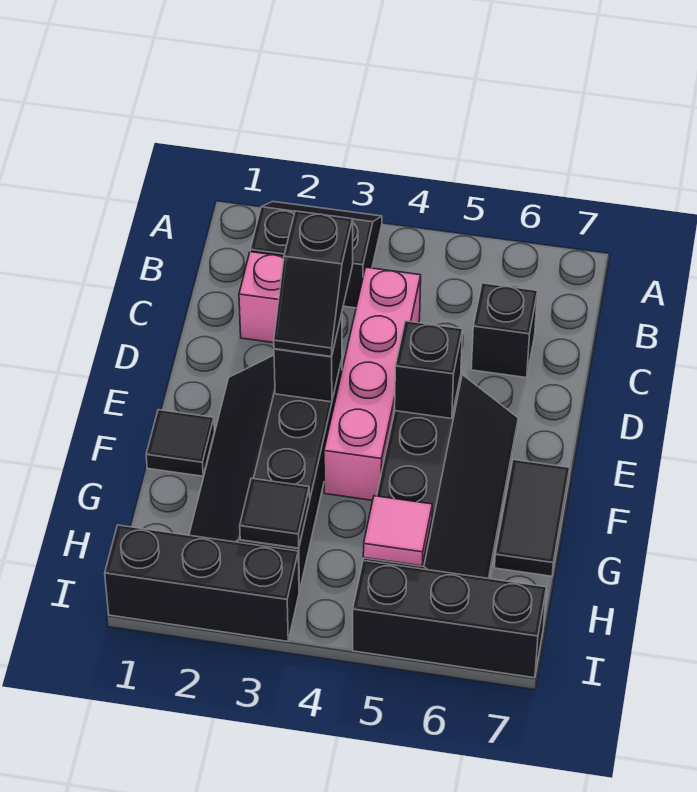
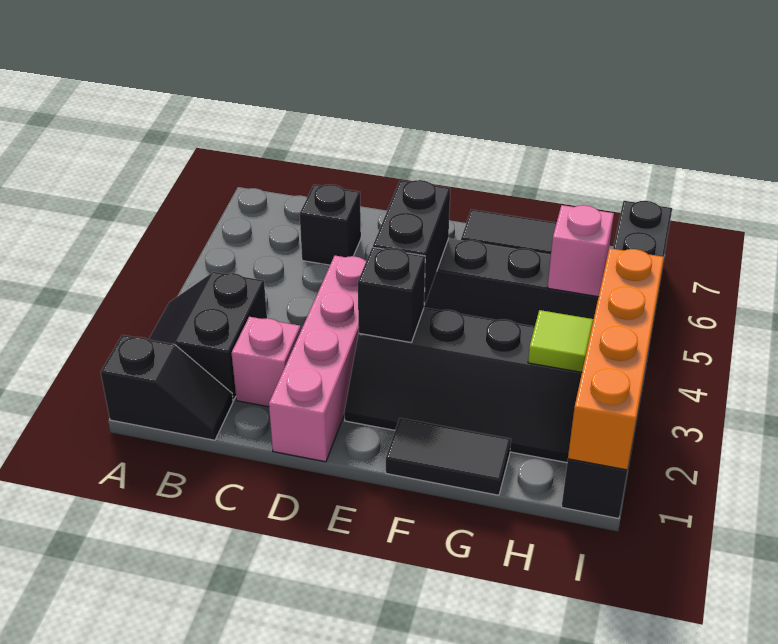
pink 1x4 brick [324,267,421,500] -> pink 1x4 brick turned to [269,256,366,462]
black 1x2 slope [274,211,353,357] -> black 1x2 slope moved to [101,335,233,440]
black 1x1 brick [395,321,463,419] -> black 1x2 brick [373,180,450,305]
black 1x1 tile [146,410,214,476] -> black 1x2 tile [386,418,511,495]
black 1x1 tile [240,478,310,548] -> lime 1x1 tile [528,310,594,372]
pink 1x1 tile [363,496,432,566] -> pink 1x1 brick [548,205,614,297]
none -> orange 1x4 brick [568,248,664,470]

